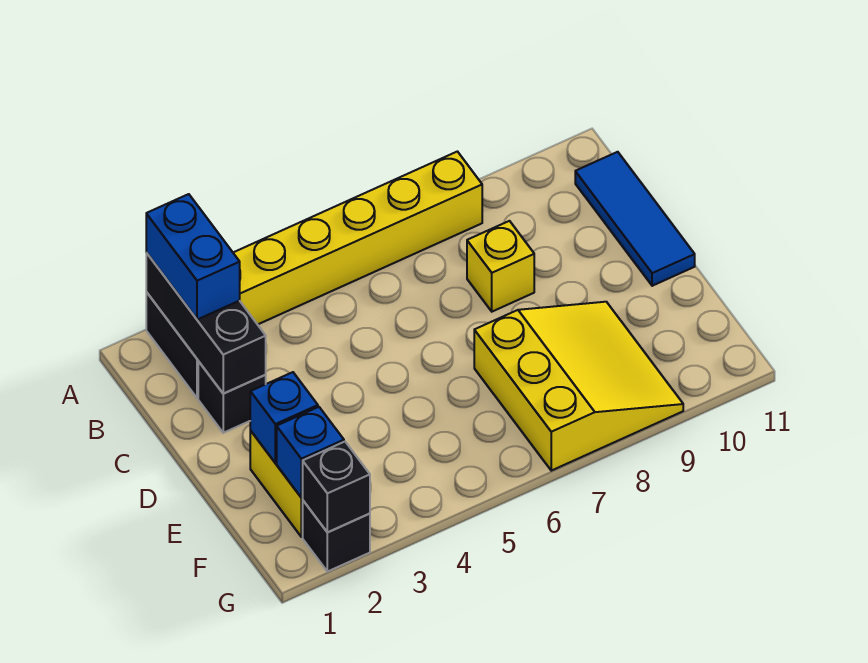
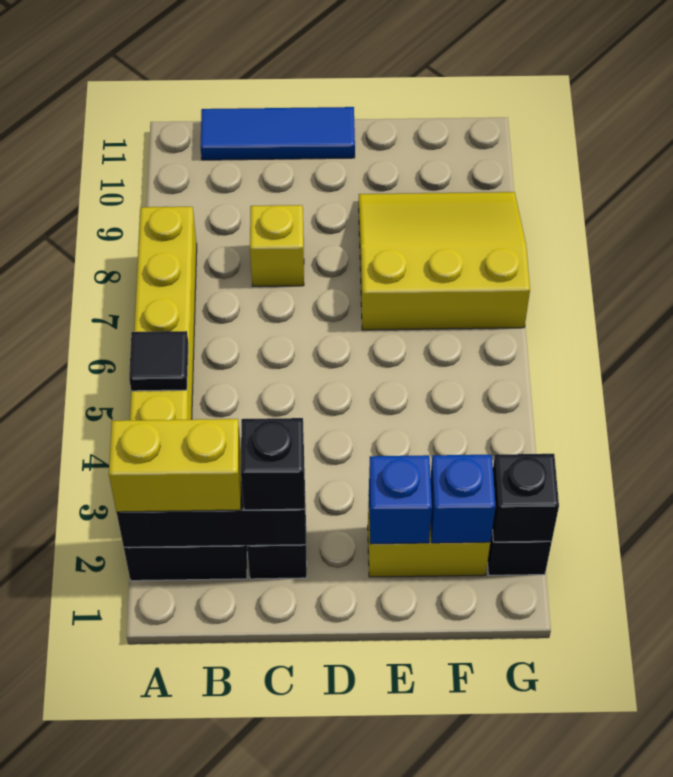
blue 1x2 brick [146,194,240,320] -> yellow 1x2 brick [109,419,241,512]
none -> black 1x1 tile [129,331,188,391]
none -> black 1x1 brick [241,418,305,510]

